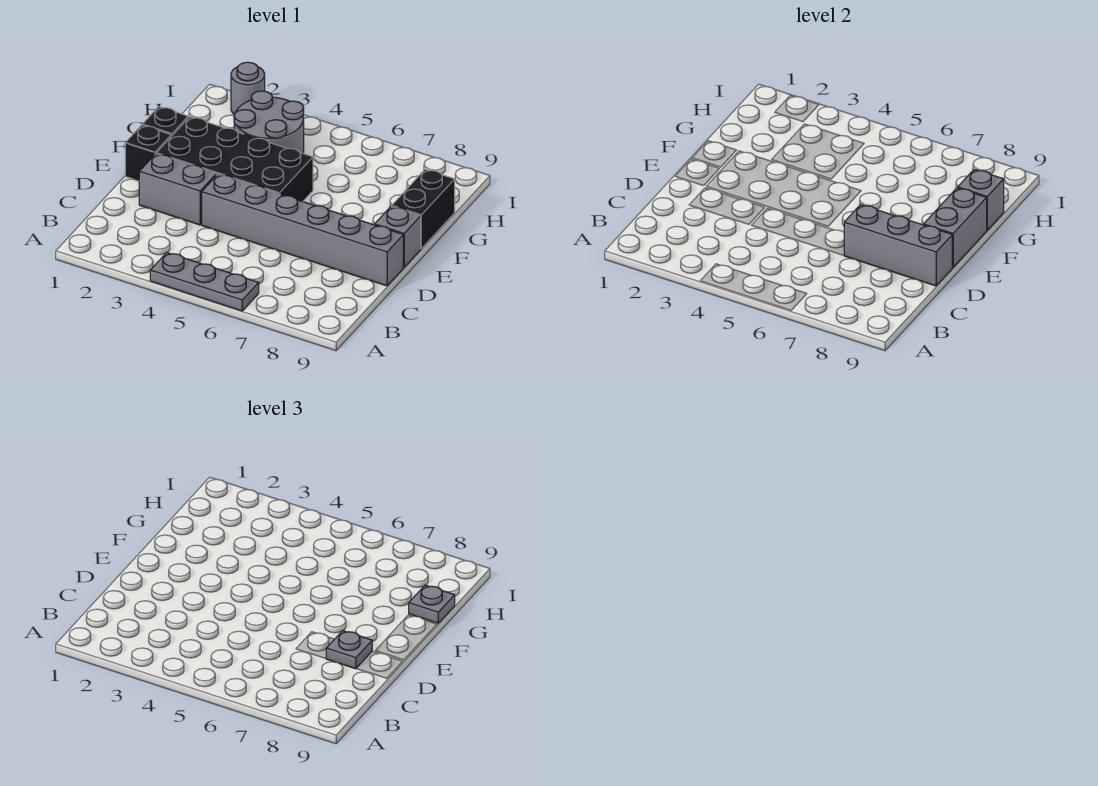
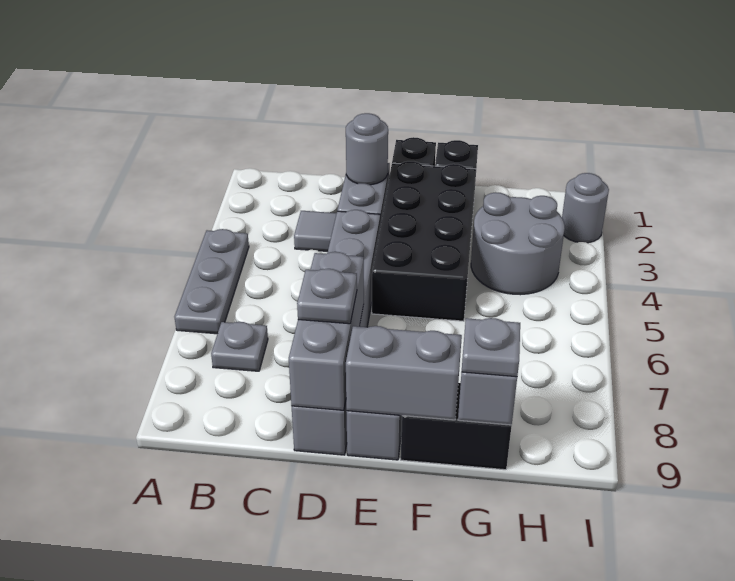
none -> grey 1x1 plate [211,322,268,371]
none -> grey 1x1 tile [294,211,337,251]
none -> grey 1x1 round brick [346,113,388,185]

